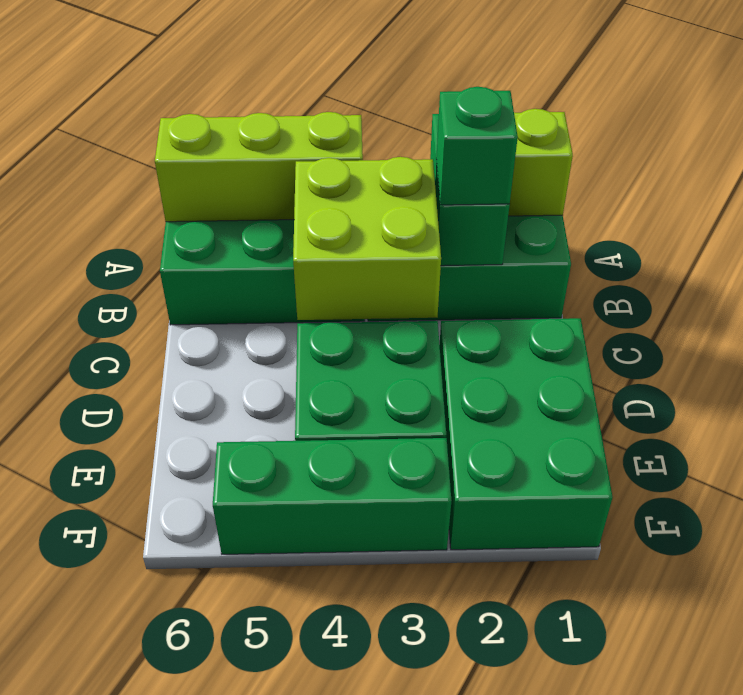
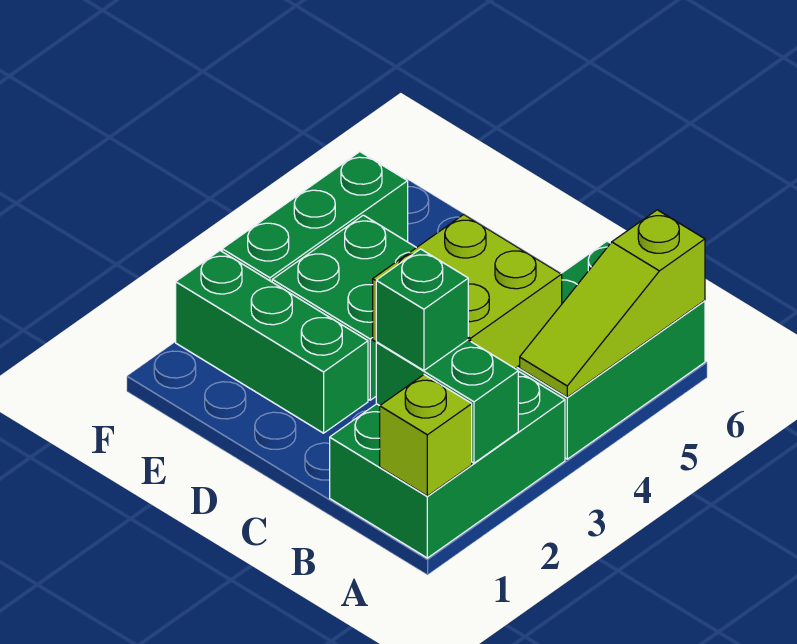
lime 1x3 brick [155,112,363,222] -> lime 1x3 slope [520,210,705,397]
green 2x3 brick [440,318,613,550] -> green 1x3 brick [176,251,368,433]

